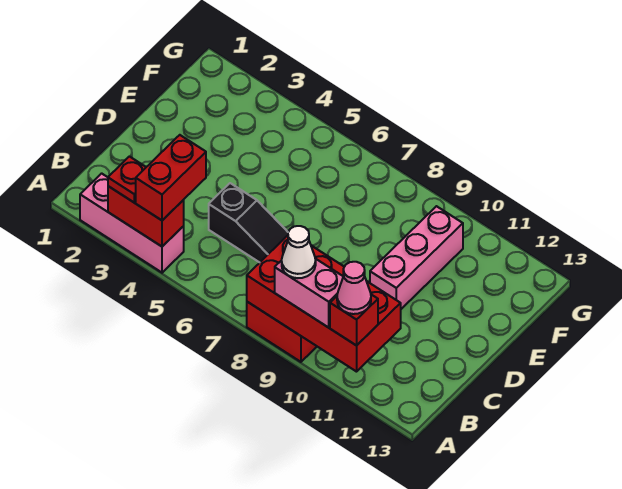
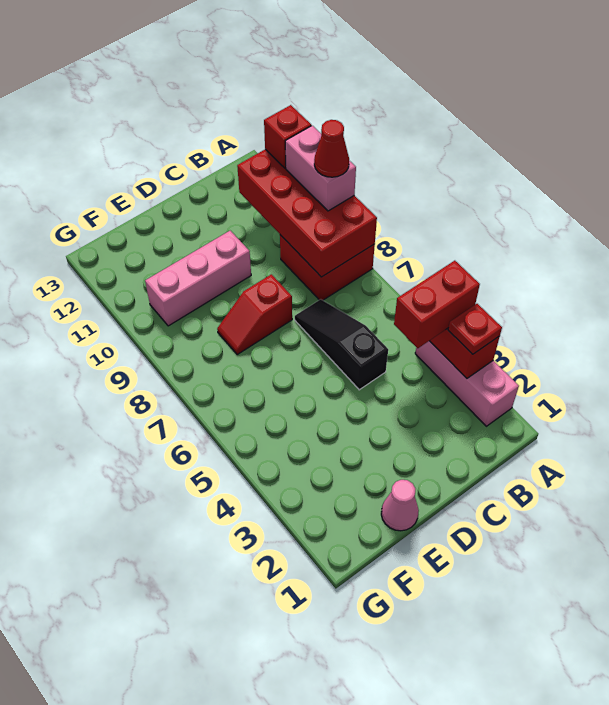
white 1x1 cone [282,226,316,278] -> red 1x1 cone [314,120,349,177]
pink 1x1 cone [337,262,371,314] -> pink 1x1 cone moved to [381,480,419,531]
none -> red 1x2 slope [217,274,292,354]

